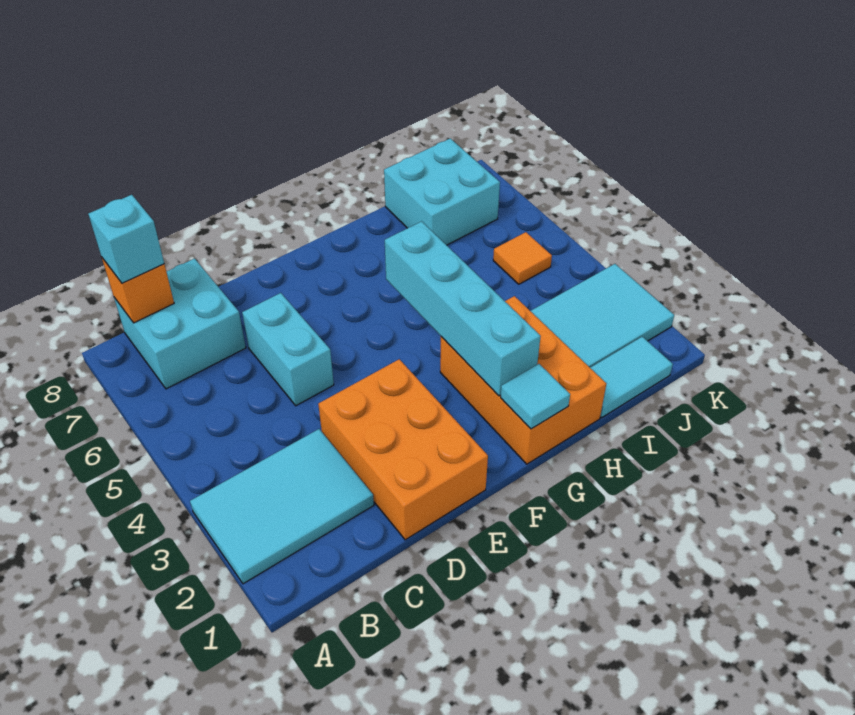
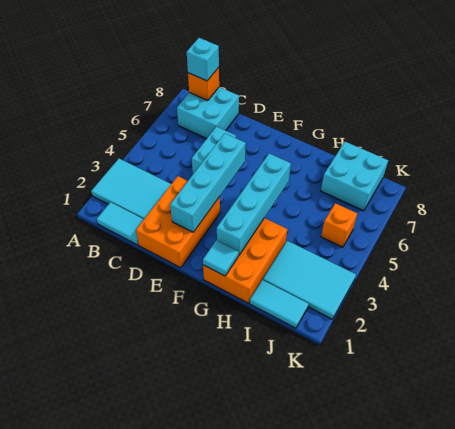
none -> cyan 1x2 tile [97,202,144,245]
none -> cyan 1x4 brick [170,133,246,232]
orange 1x1 tile [493,232,552,284] -> orange 1x1 brick [321,203,357,247]

